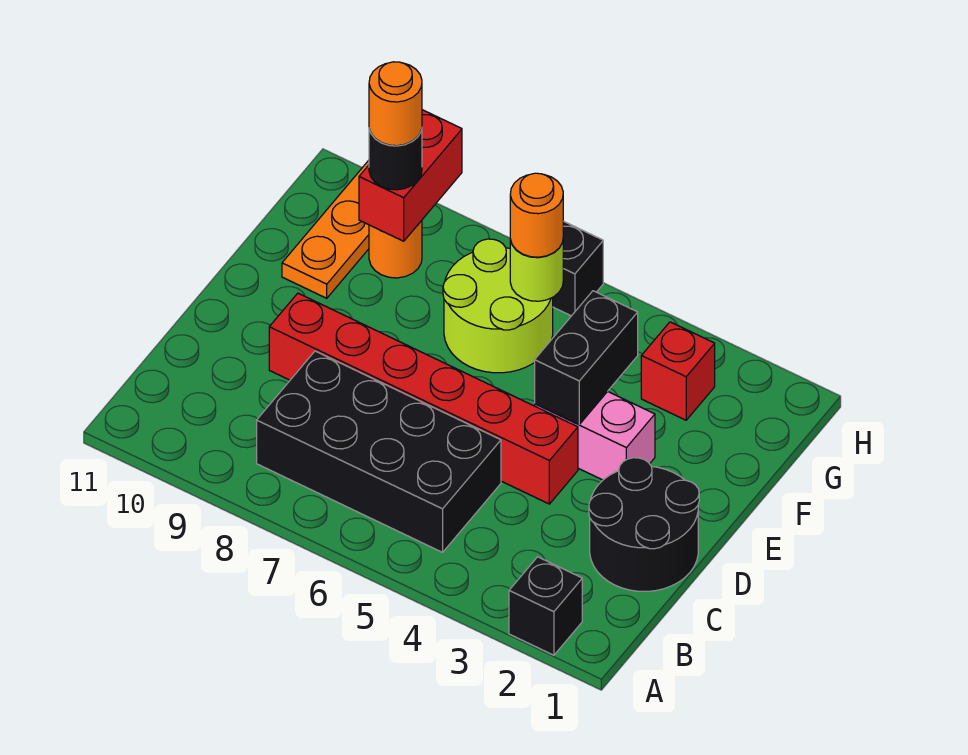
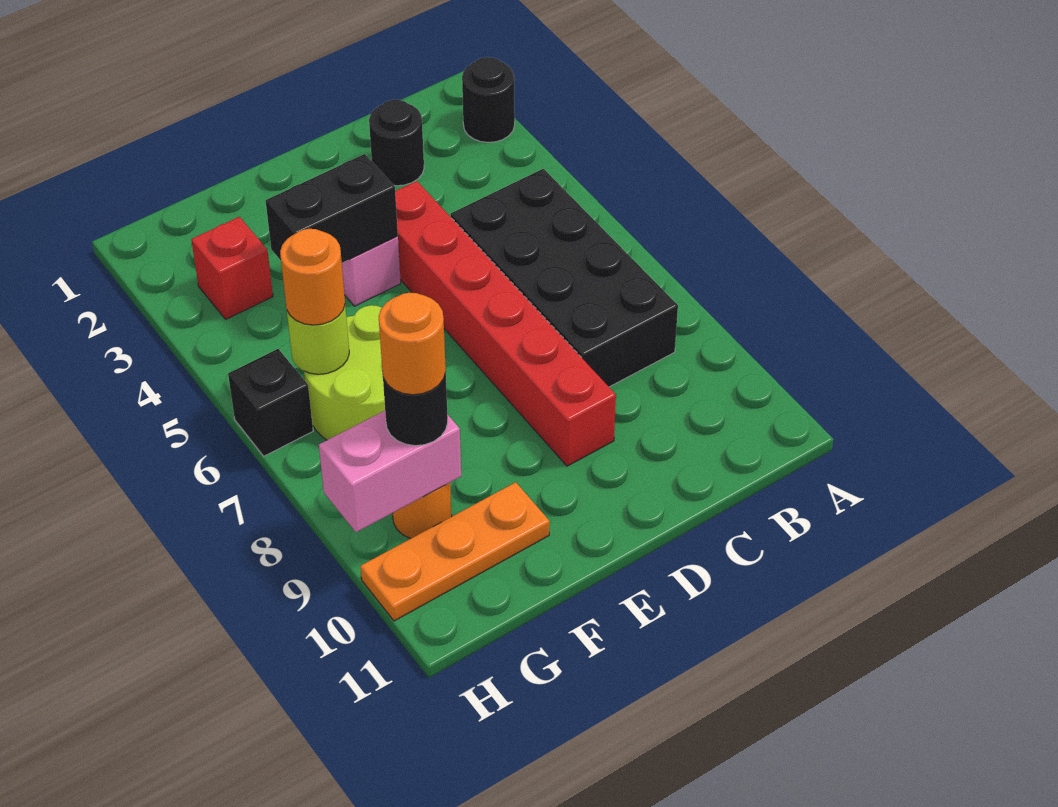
black 1x1 brick [509,557,582,655] -> black 1x1 round brick [462,57,515,142]
black 2x2 round brick [589,458,699,591] -> black 1x1 round brick [369,100,424,186]
red 1x2 brick [359,110,462,241] -> pink 1x2 brick [319,411,461,532]

